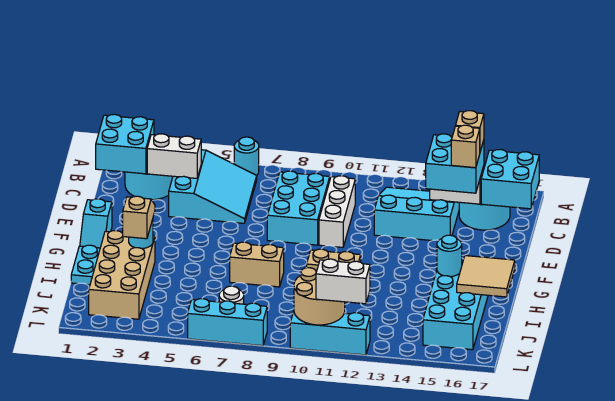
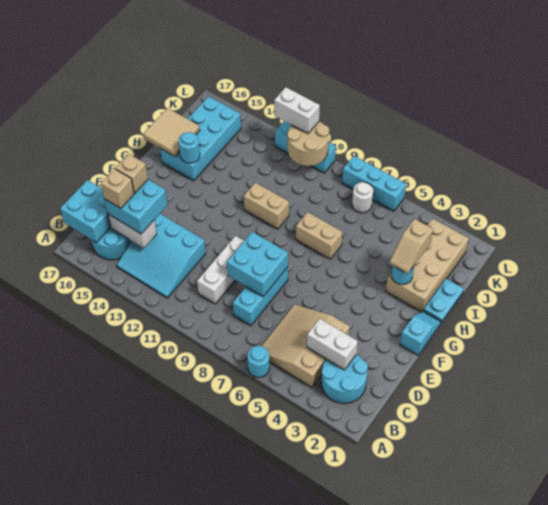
cyan 2x2 brick [96,114,154,174] -> cyan 2x2 brick moved to [227,232,288,296]
cyan 3x3 slope [169,150,257,223] -> tan 3x3 slope [262,304,350,388]
cyan 2x3 brick [267,171,330,245] -> cyan 1x3 brick [233,267,288,326]

